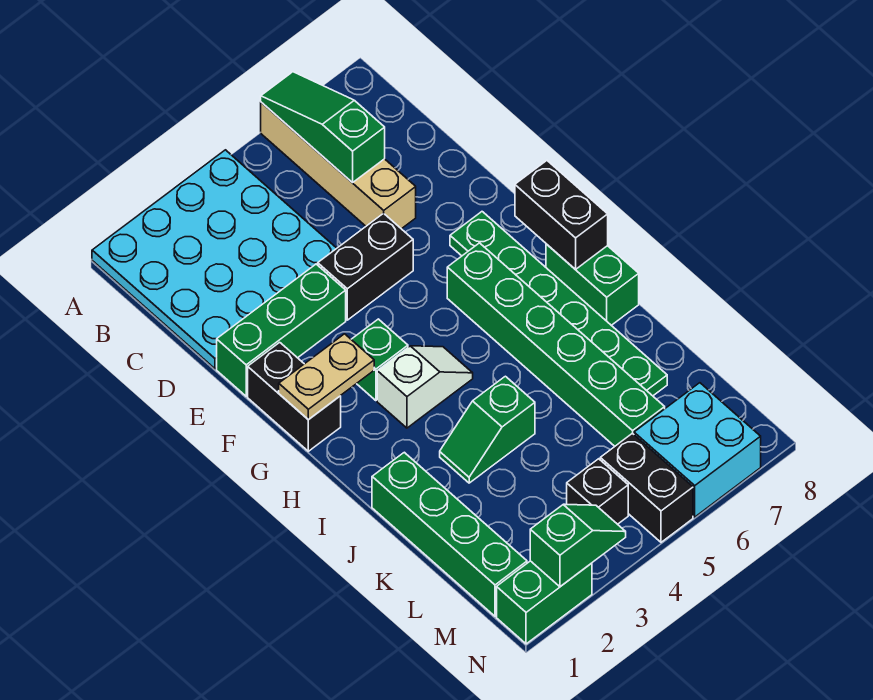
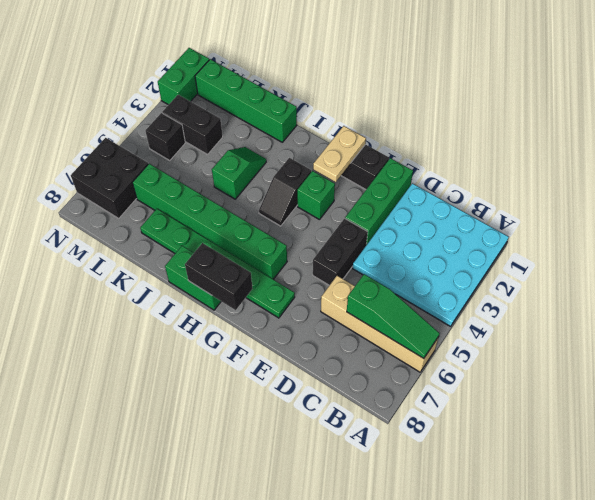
white 1x2 slope [377,346,473,428] -> black 1x2 slope [259,158,311,226]
black 1x2 brick [600,433,693,542] -> black 1x2 brick moved to [162,95,223,154]
cyan 2x2 brick [634,383,761,517] -> black 2x2 brick [71,138,148,218]
green 1x2 slope [530,504,626,587] -> none

